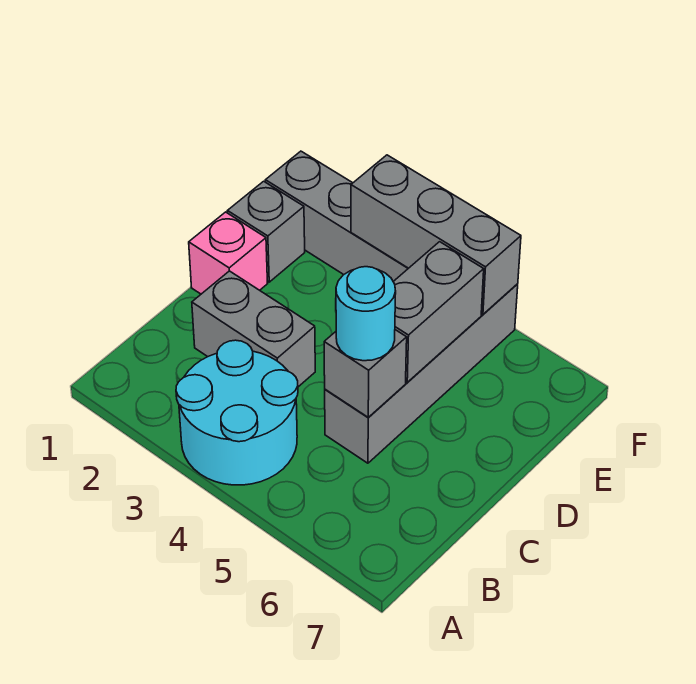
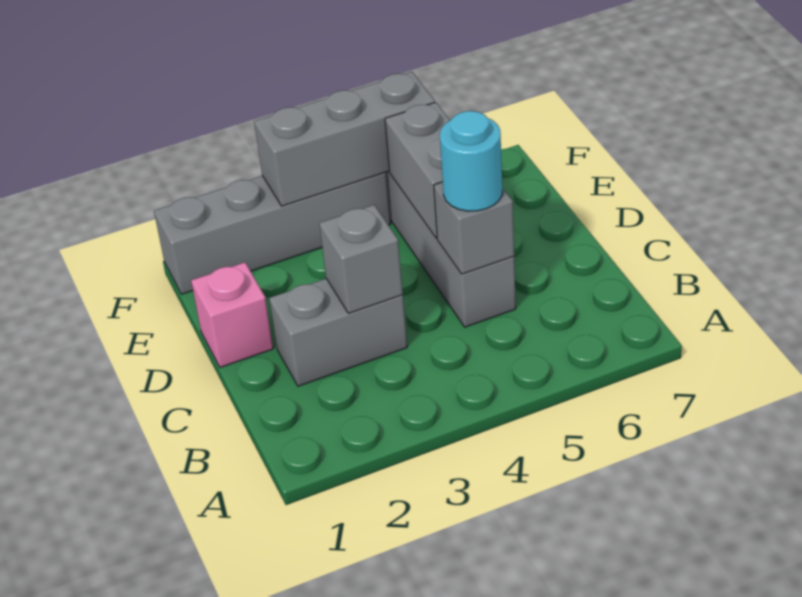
cyan 2x2 round brick [176,340,298,485] -> none
grey 1x1 brick [227,181,305,282] -> grey 1x1 brick moved to [319,205,403,313]

